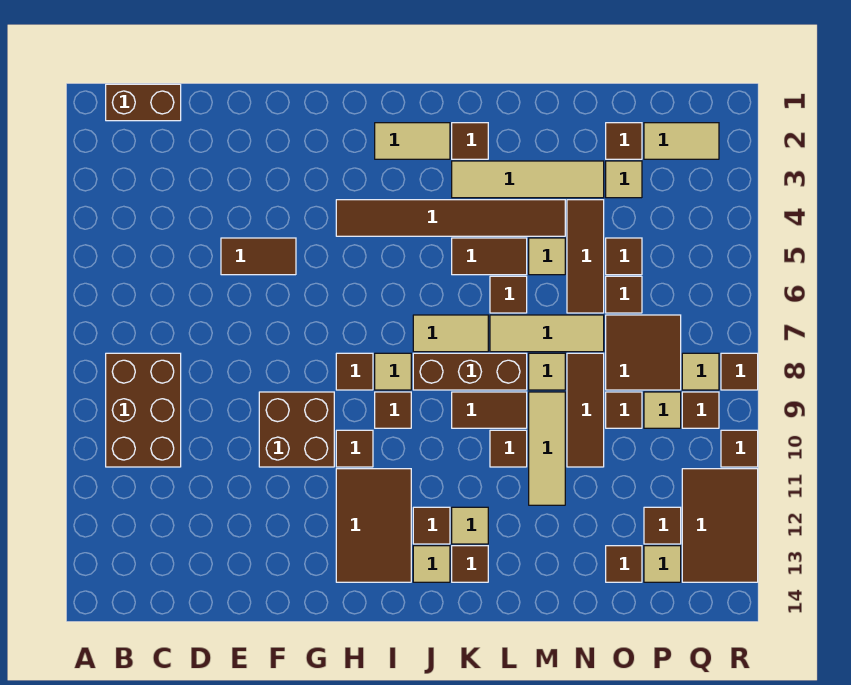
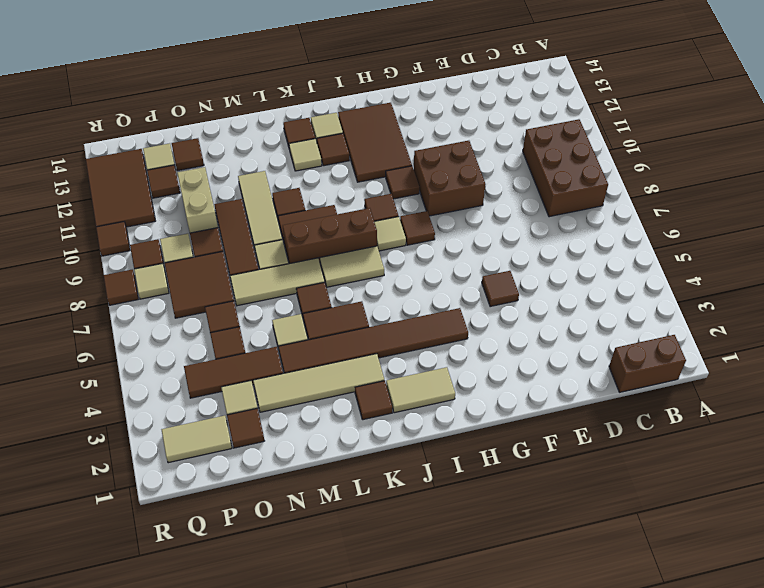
brown 1x2 tile [221,238,296,275] -> brown 1x1 tile [482,271,519,307]
brown 1x3 tile [567,200,604,313] -> brown 1x3 tile turned to [184,347,283,398]
none -> tan 1x2 brick [177,167,218,233]

